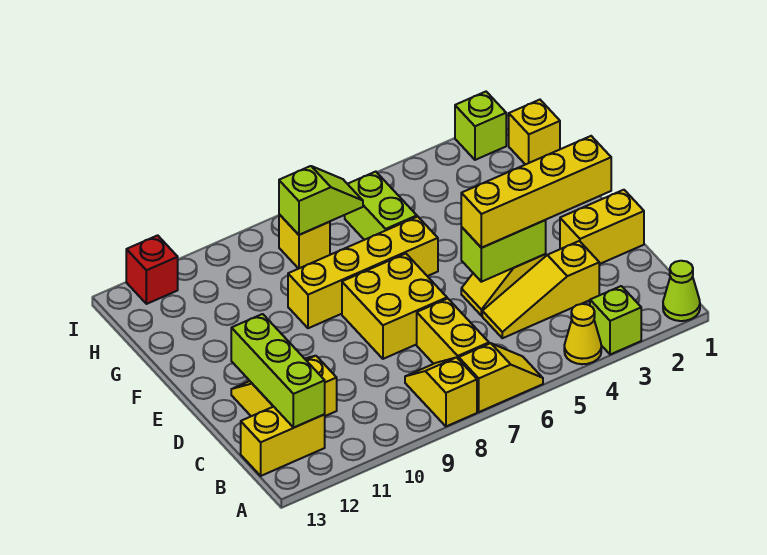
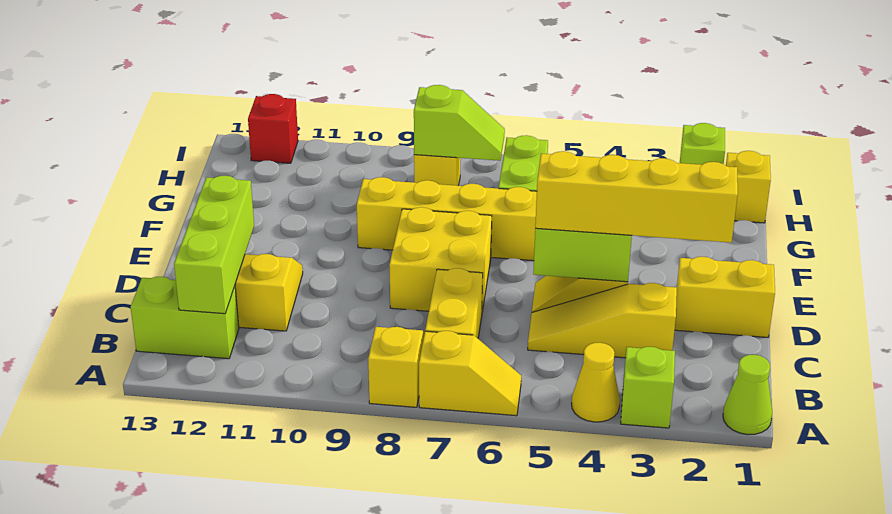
yellow 1x2 brick [241,407,325,476] -> lime 1x2 brick [131,277,239,359]

